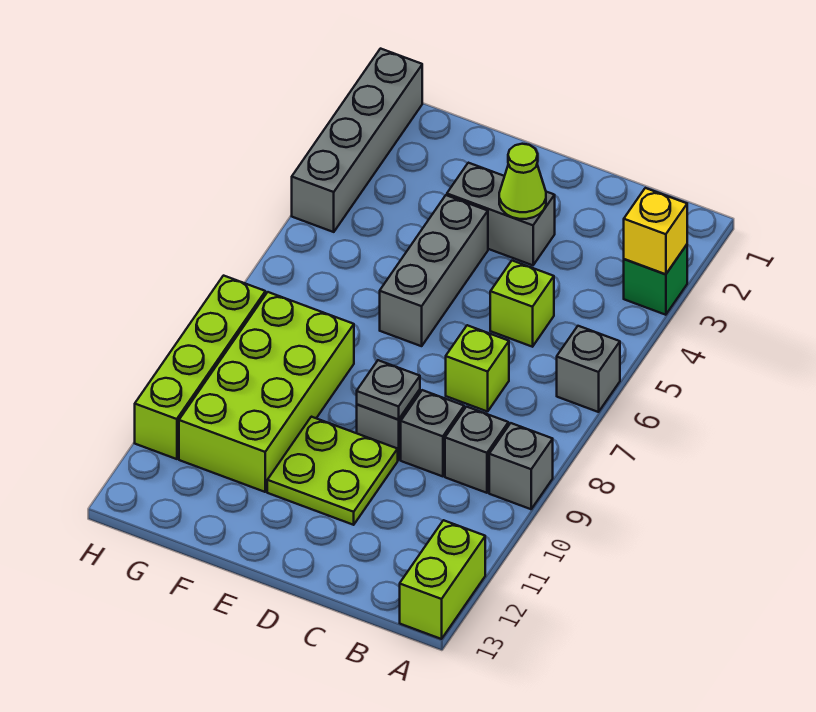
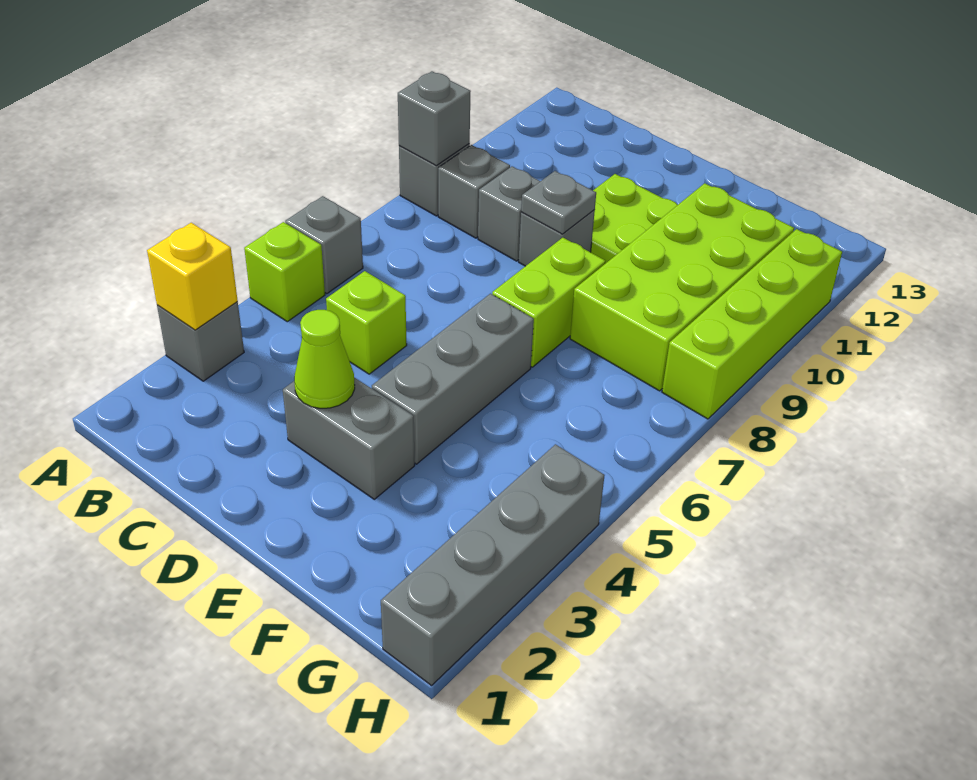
green 1x1 brick [624,245,687,315] -> grey 1x1 brick [157,302,244,381]
none -> grey 1x1 brick [398,71,471,166]
lime 1x2 brick [400,520,485,639] -> lime 1x2 brick moved to [492,238,605,367]
lime 1x1 brick [446,325,509,412] -> lime 1x1 brick moved to [244,222,325,322]

